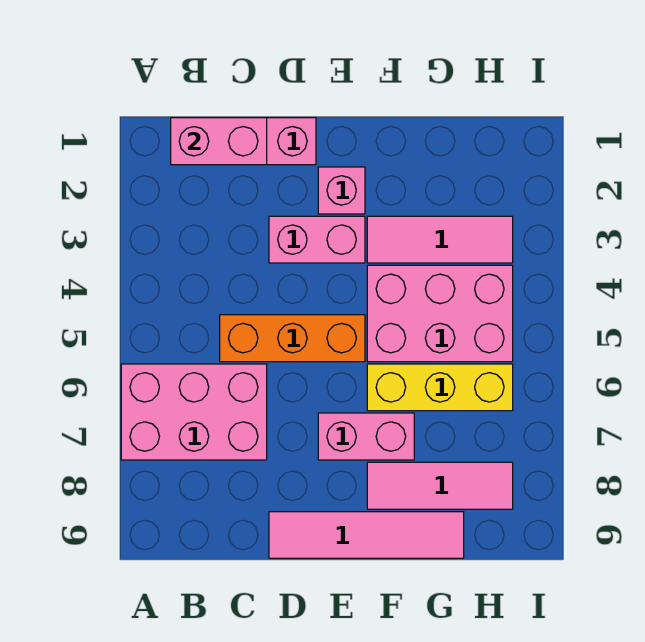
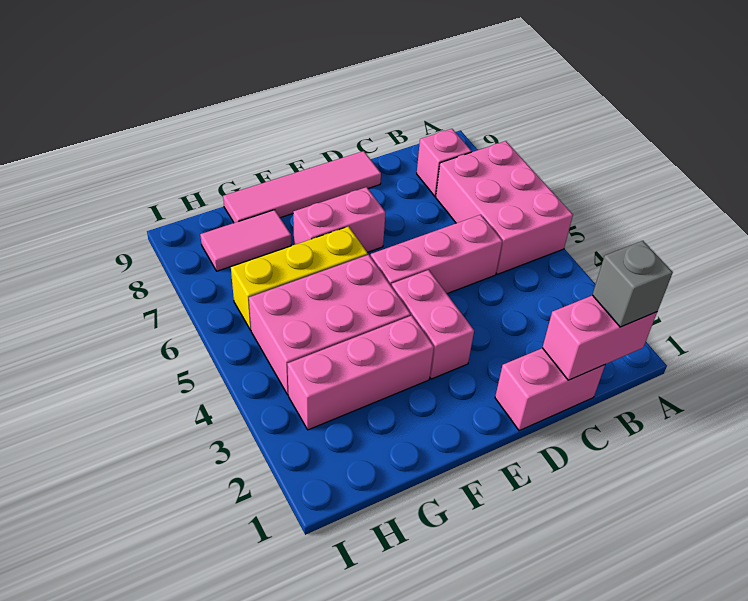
pink 2x3 brick [121,364,267,460] -> pink 2x3 brick turned to [436,141,573,274]
none -> grey 1x1 brick [592,241,673,327]
orange 1x3 brick [220,315,365,362] -> pink 1x3 brick [370,215,502,294]
pink 1x2 brick [269,216,365,263] -> pink 1x2 brick turned to [391,270,474,379]
pink 1x1 brick [318,167,365,214] -> pink 1x1 brick moved to [417,129,471,196]
pink 1x3 tile [367,216,513,263] -> pink 1x3 brick [287,316,434,430]
pink 1x3 tile [367,462,513,509] -> pink 1x2 tile [200,210,291,271]

